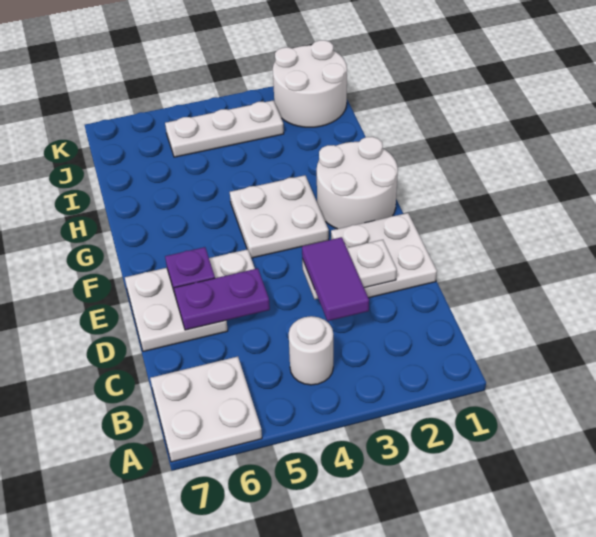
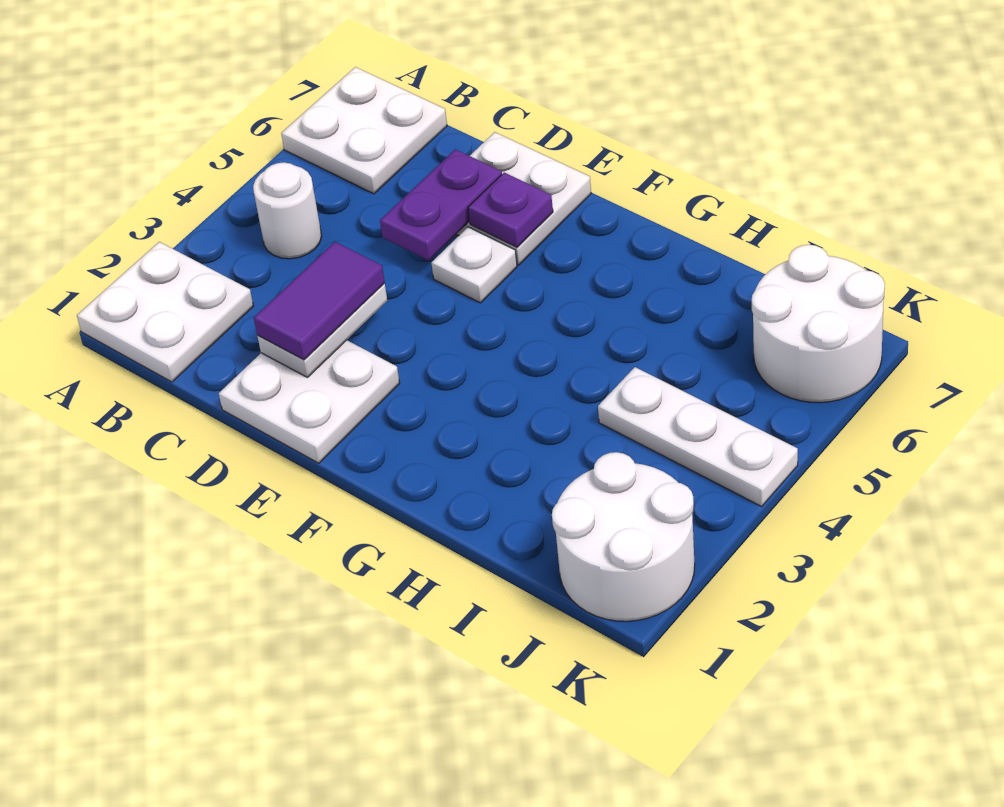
purple 1x2 tile [302,237,369,321] -> purple 1x2 tile turned to [254,242,385,360]
white 2x2 round brick [317,137,398,229] -> white 2x2 round brick moved to [752,245,885,403]
white 2x2 plate [230,175,329,258] -> white 2x2 plate moved to [77,242,253,382]
white 1x3 plate [165,100,284,157] -> white 1x3 plate turned to [598,367,798,506]

